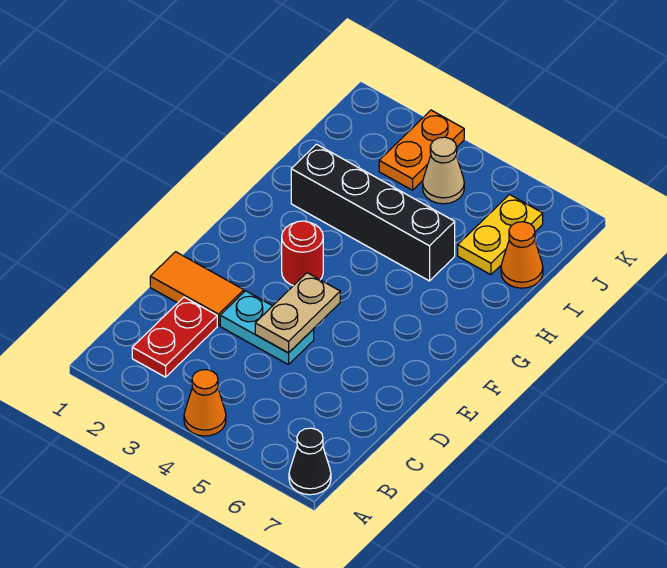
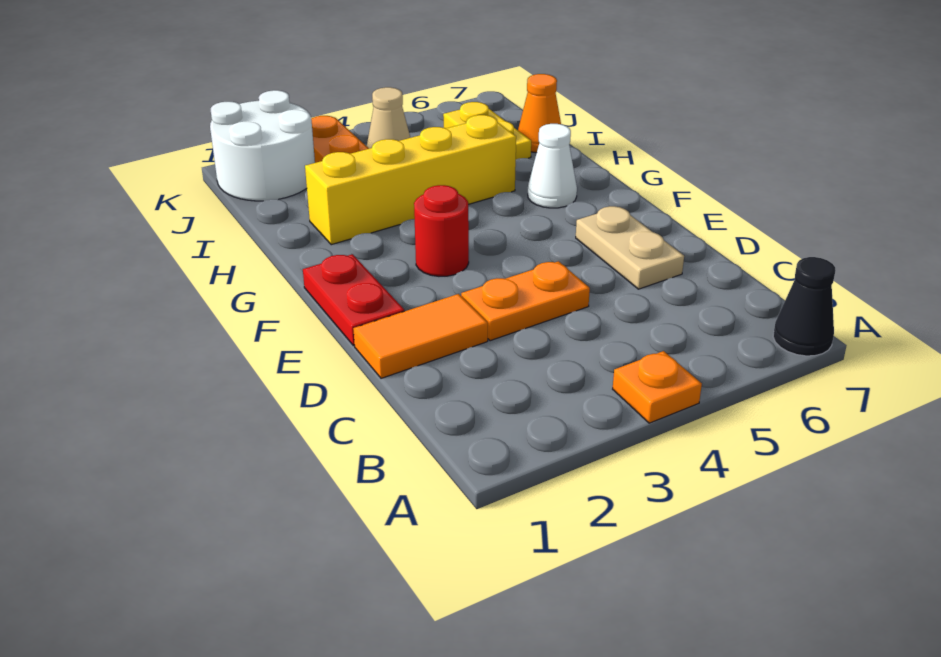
orange 1x1 cone [184,370,226,436] -> orange 1x1 plate [613,351,702,423]
red 1x2 plate [132,297,217,377] -> red 1x2 plate moved to [303,254,404,346]
cyan 1x2 plate [220,291,314,365] -> orange 1x2 plate [461,261,590,341]
tan 1x2 plate [255,273,340,353] -> tan 1x2 plate moved to [576,206,684,289]
none -> white 1x1 cone [528,124,577,208]
black 1x4 brick [291,144,455,281] -> yellow 1x4 brick [305,115,516,245]
none -> white 2x2 round brick [210,90,315,201]

